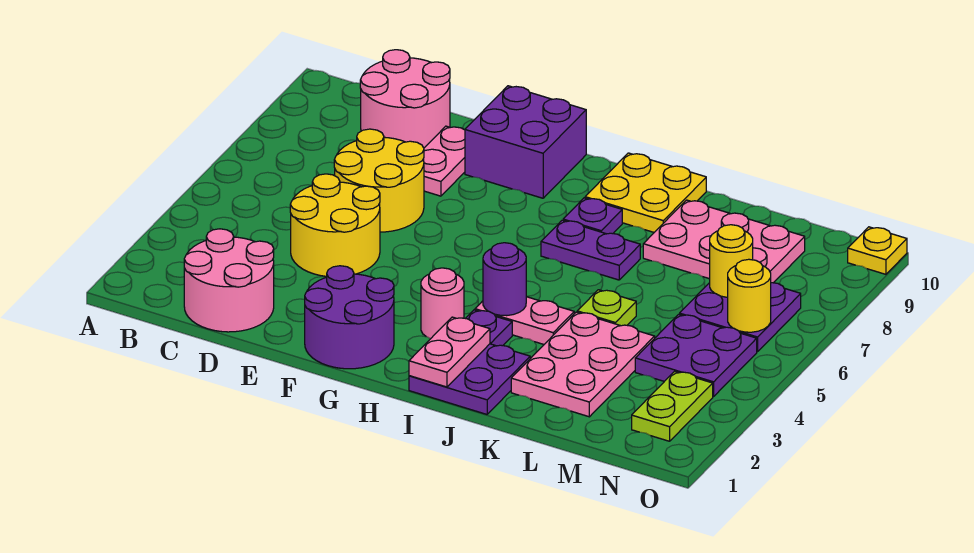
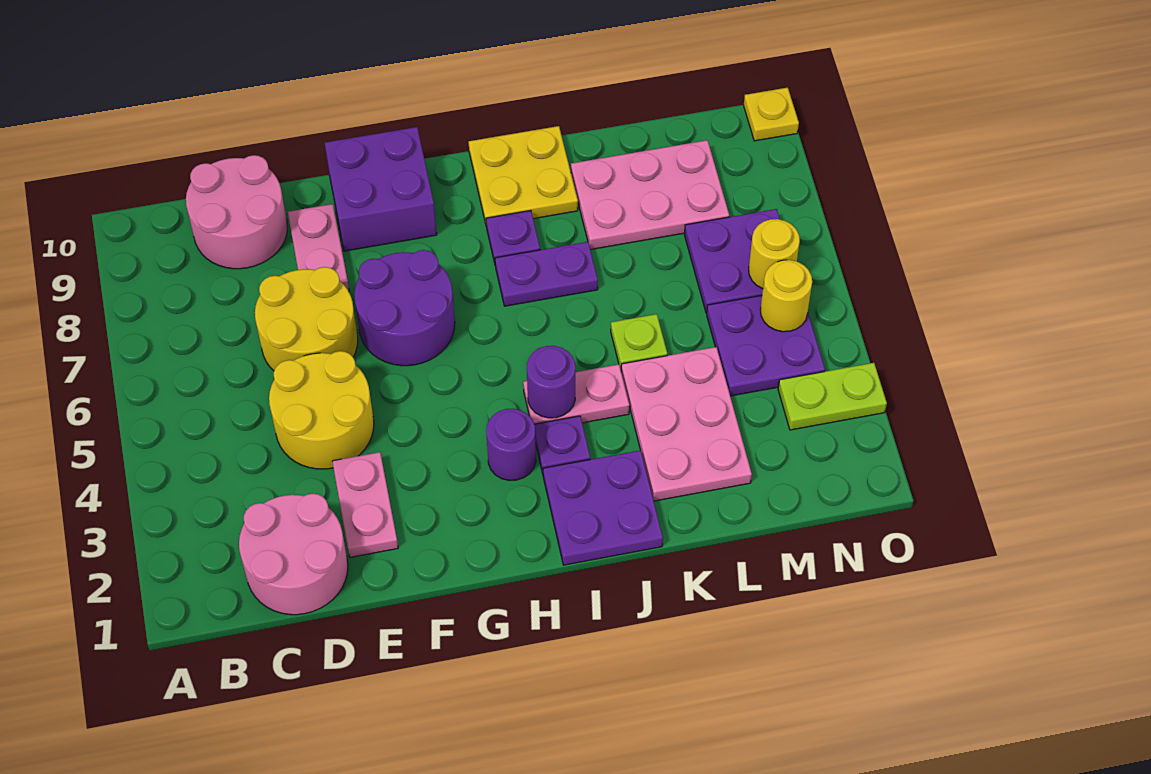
purple 2x2 round brick [305,266,394,369] -> purple 2x2 round brick moved to [354,250,455,366]
pink 1x1 round brick [421,268,464,339] -> purple 1x1 round brick [486,409,536,481]
pink 1x2 plate [409,317,490,387] -> pink 1x2 plate moved to [332,452,398,557]
yellow 1x1 round brick [710,225,753,297] -> yellow 1x1 round brick moved to [760,260,812,332]
lime 1x2 plate [632,371,713,441] -> lime 1x2 plate turned to [778,363,887,430]

